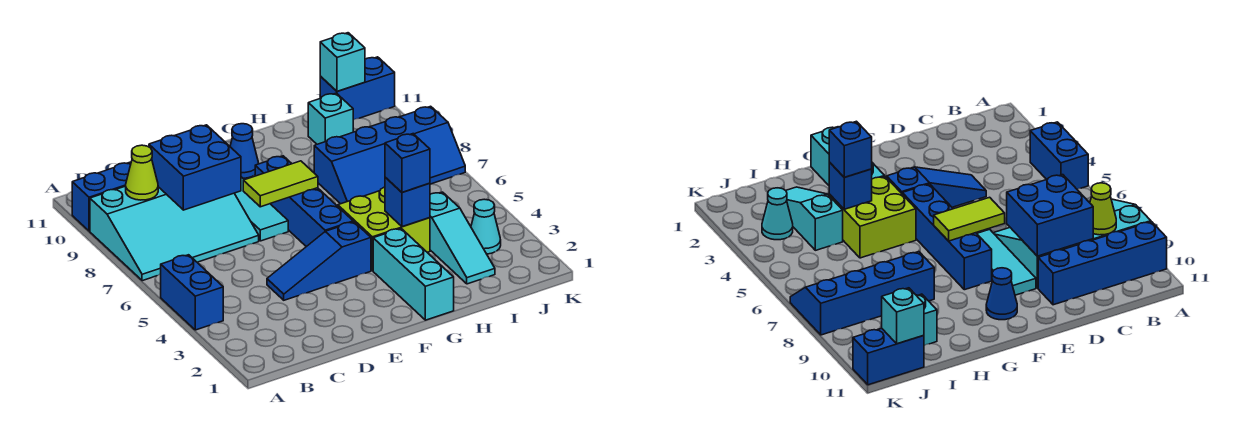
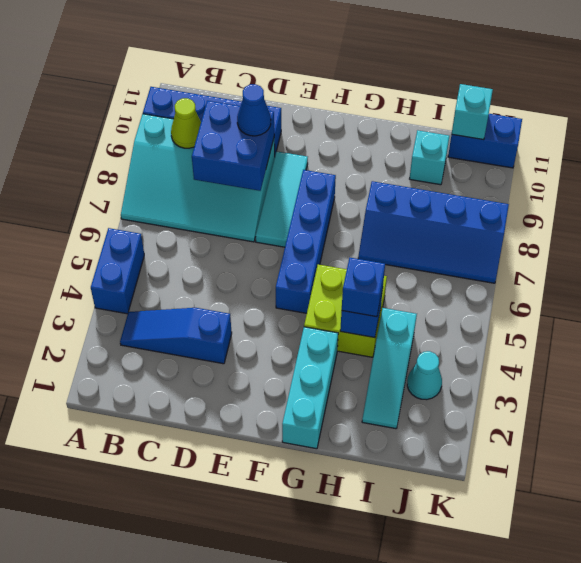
blue 1x3 slope [267,222,371,300] -> blue 1x3 slope moved to [120,307,232,364]
lime 1x2 tile [243,161,318,207] -> none
blue 1x1 cone [230,124,259,178] -> blue 1x1 cone moved to [237,84,271,136]

